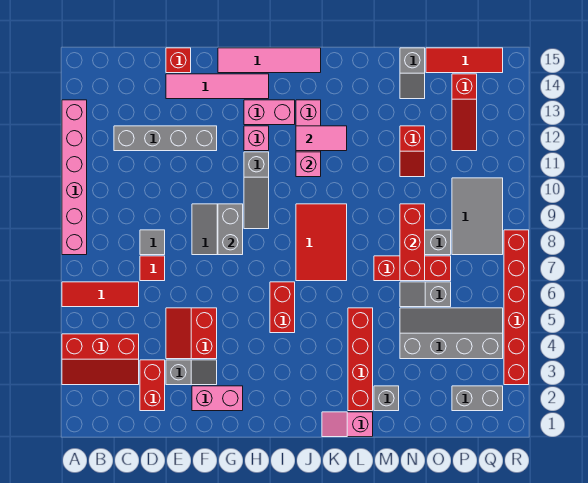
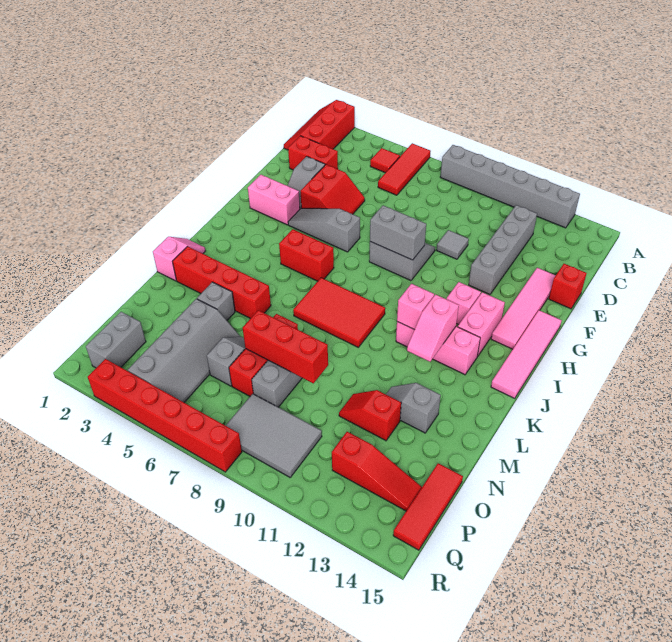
red 2x3 slope [62,334,139,385] -> red 2x3 slope moved to [284,100,355,150]
pink 1x6 brick [62,100,87,255] -> grey 1x6 brick [440,145,580,228]
red 1x1 tile [140,256,165,281] -> red 1x1 tile moved to [370,148,400,173]
grey 1x1 tile [140,230,165,255] -> grey 1x1 tile moved to [437,230,469,259]
red 2x2 slope [166,308,217,359] -> red 2x2 slope turned to [301,165,365,214]
pink 1x2 brick [192,386,243,411] -> pink 1x2 brick turned to [248,175,300,225]
grey 1x3 slope [244,152,269,229] -> grey 1x3 slope moved to [288,208,360,252]
pink 1x2 tile [296,126,347,151] -> pink 1x2 slope [407,295,459,362]
grey 1x1 brick [374,386,399,411] -> grey 1x1 brick moved to [197,282,235,320]
grey 1x2 slope [400,48,425,99] -> grey 1x2 slope moved to [386,383,441,433]
red 1x3 slope [452,74,477,151] -> red 1x3 slope turned to [332,432,422,511]

